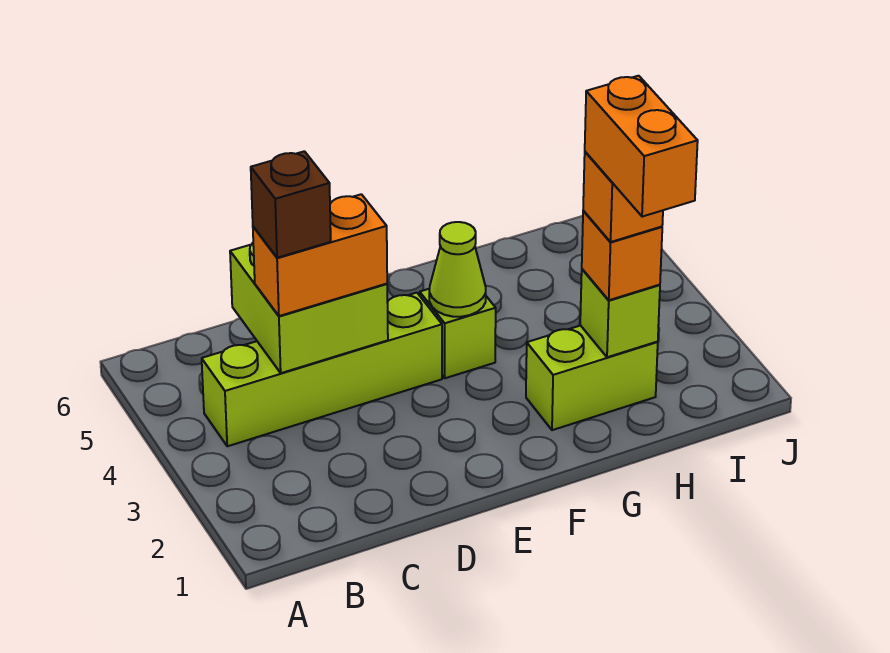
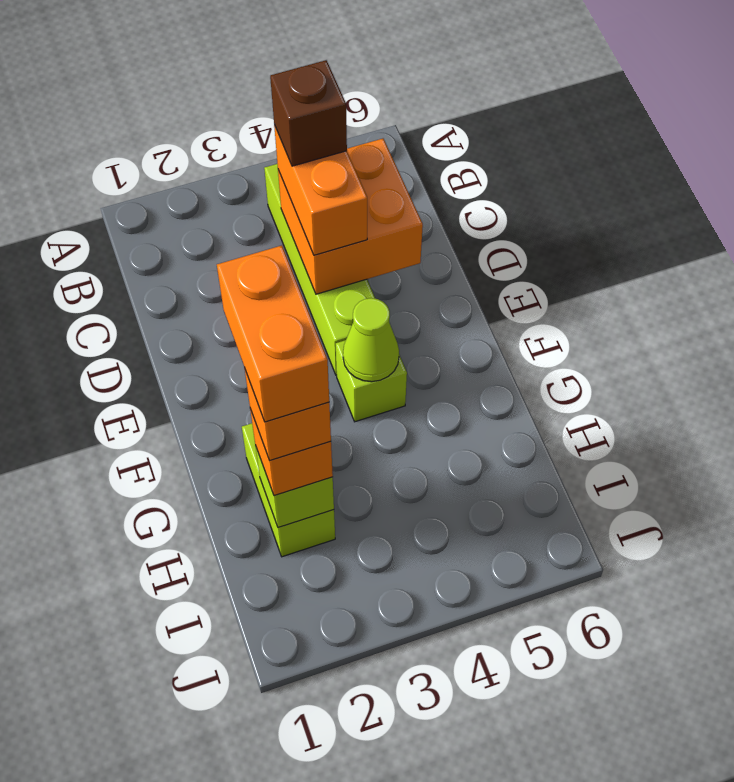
lime 2x2 brick [230,243,388,373] -> orange 2x2 brick [278,139,423,294]
orange 1x2 brick [585,76,698,217] -> orange 1x2 brick turned to [217,245,329,422]

